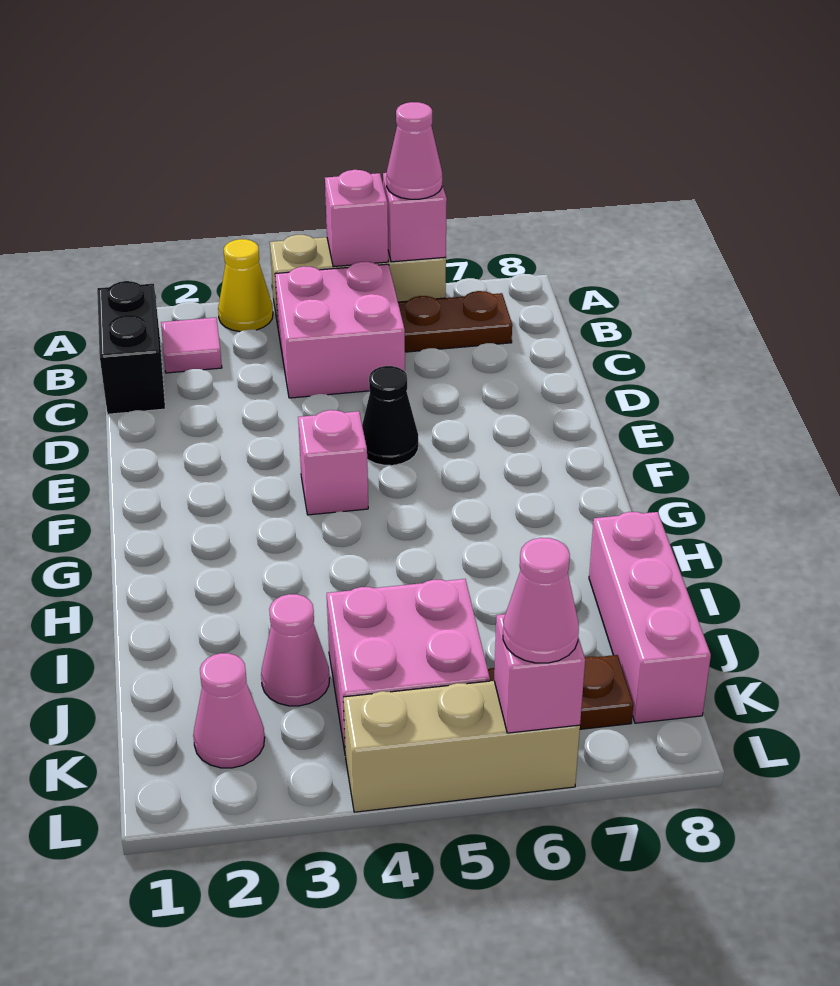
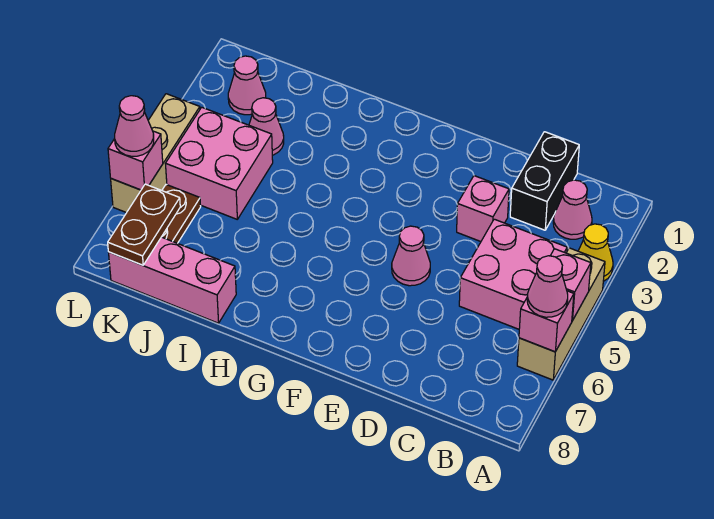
black 1x2 brick [97,281,165,414] -> black 1x2 brick turned to [510,132,579,230]
pink 1x1 tile [161,317,222,373] -> pink 1x1 cone [553,180,592,239]
brown 1x2 plate [398,291,512,352] -> brown 1x2 plate moved to [108,184,180,265]
black 1x1 cone [362,366,418,465] -> pink 1x1 cone [392,226,430,286]
pink 1x1 brick [298,410,368,515] -> pink 1x1 brick moved to [457,176,509,242]

